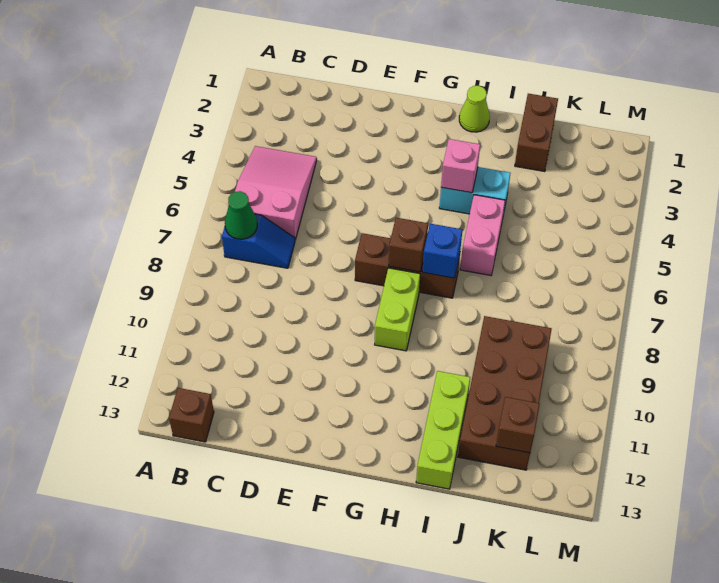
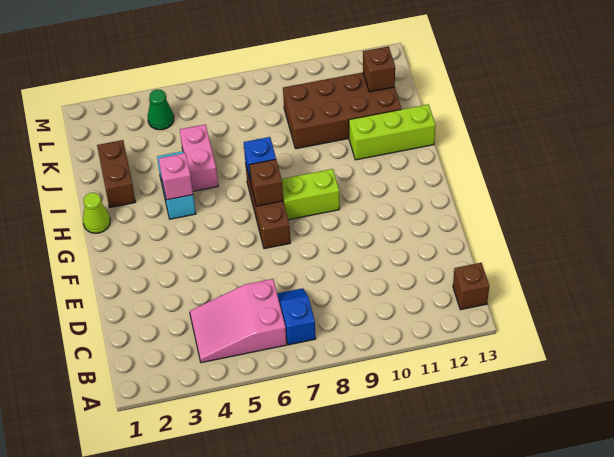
green 1x1 cone [225,191,257,239] -> green 1x1 cone moved to [148,90,174,130]
pink 1x2 brick [460,195,505,275] -> pink 1x2 brick turned to [180,124,218,191]
brown 1x2 brick [515,94,558,172] -> brown 1x2 brick turned to [97,140,135,207]

